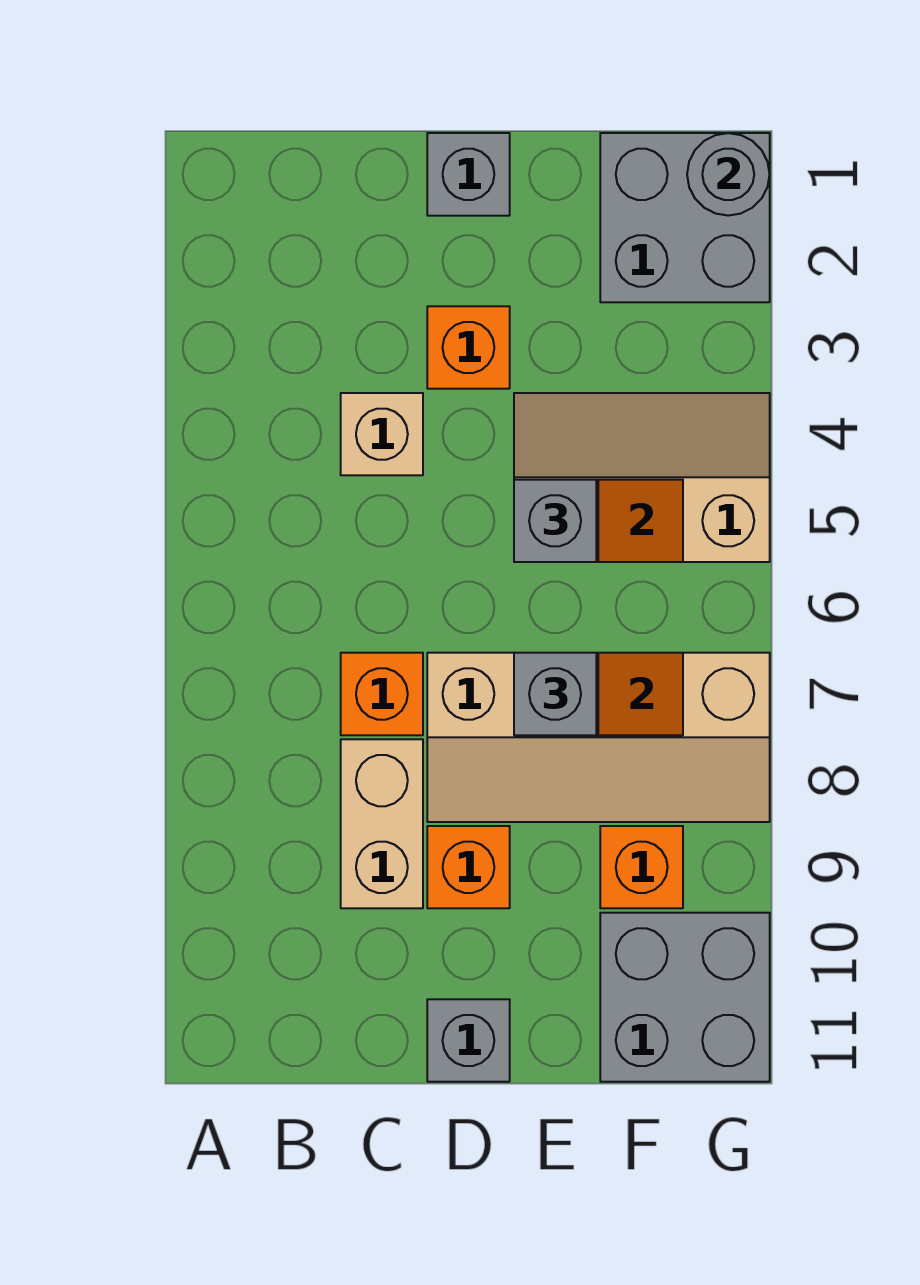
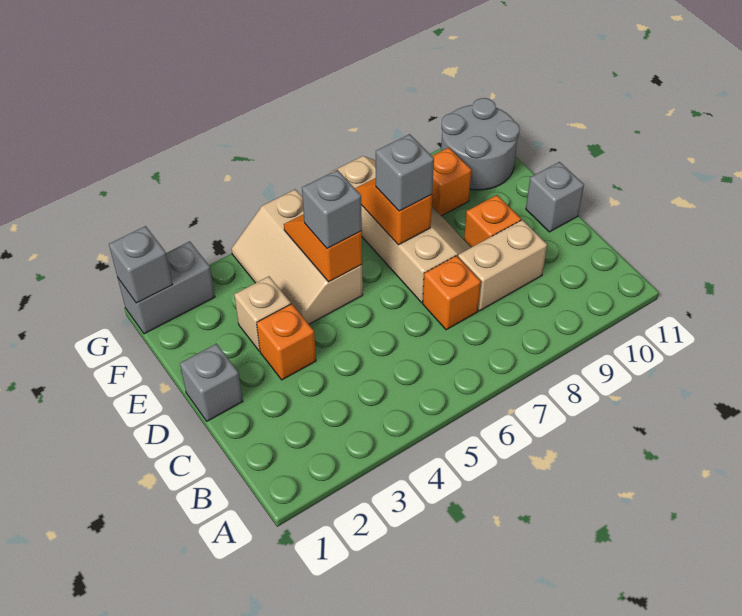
tan 1x1 brick [341,393,423,475] -> tan 1x1 brick moved to [234,276,291,351]
grey 2x2 brick [600,133,770,302] -> grey 1x2 brick [118,241,215,334]
grey 2x2 brick [600,913,770,1082] -> grey 2x2 round brick [441,98,520,190]
grey 1x1 round brick [687,133,770,216] -> grey 1x1 brick [109,226,172,303]

